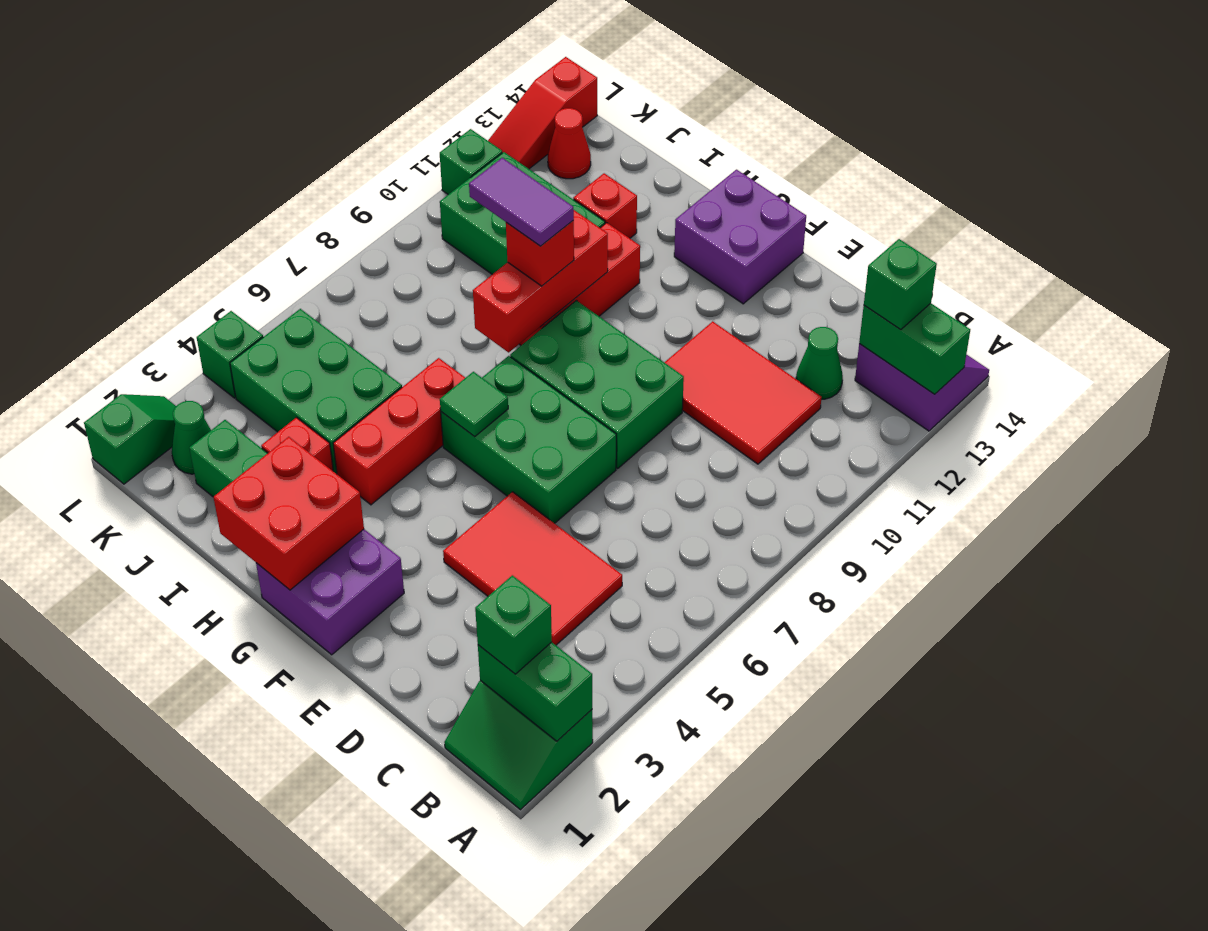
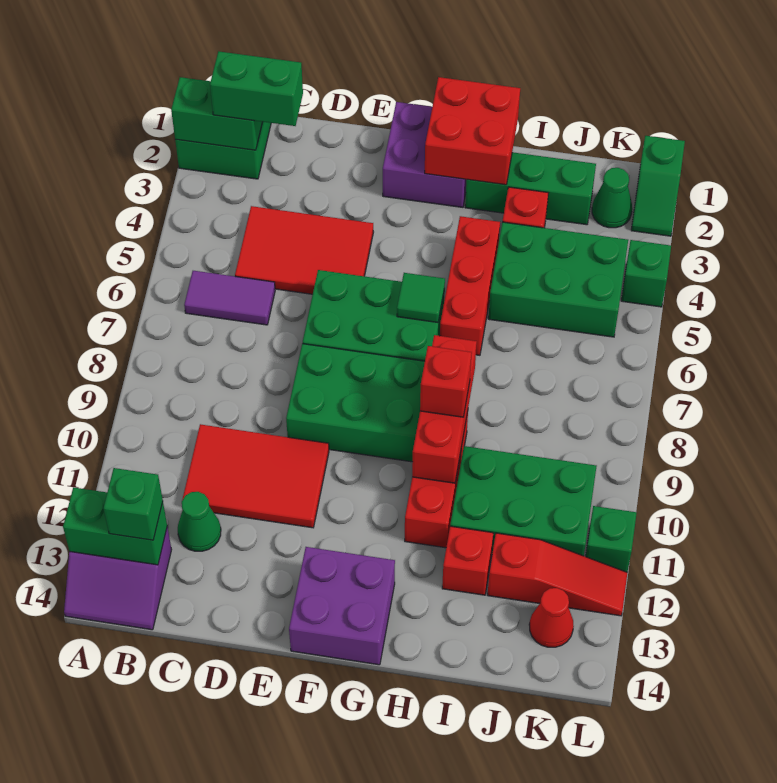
green 1x1 brick [475,575,552,674] -> green 1x2 brick [210,51,303,126]
purple 1x2 tile [469,158,574,246] -> purple 1x2 tile moved to [184,271,275,325]
red 1x3 slope [488,57,597,169] -> red 1x3 slope turned to [488,533,627,616]

